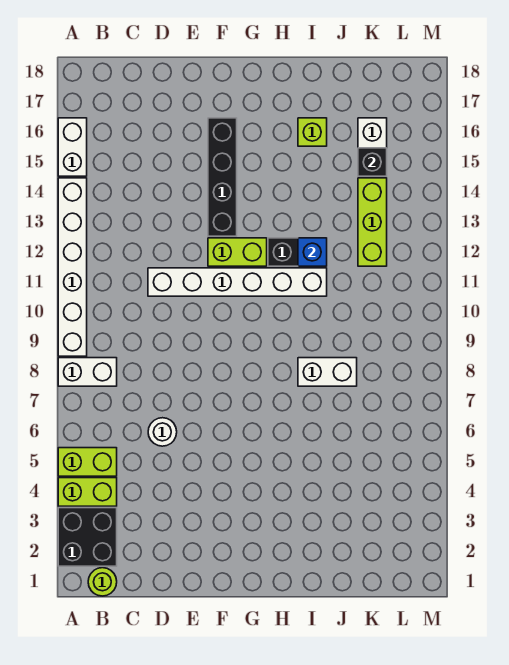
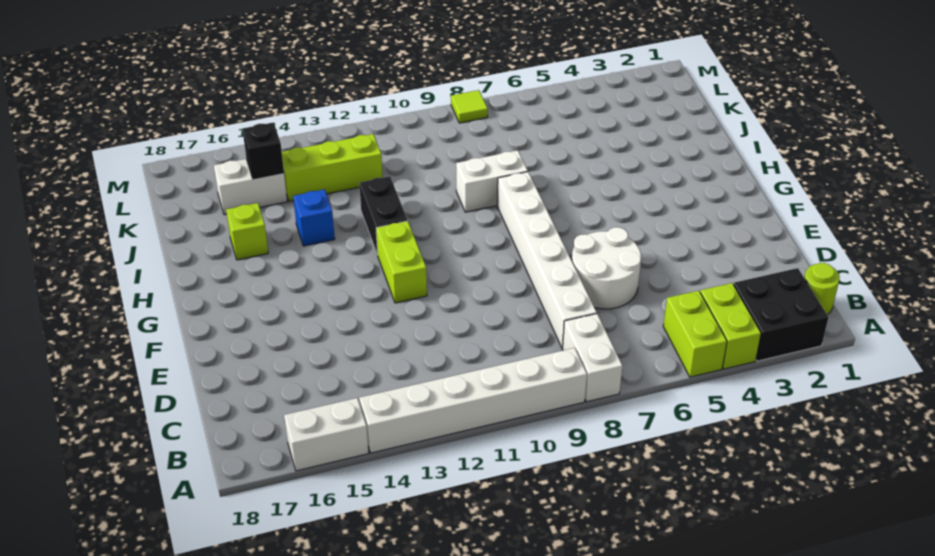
white 1x1 round brick [148,418,177,446] -> white 2x2 round brick [572,227,641,309]
white 1x6 brick [148,268,327,296] -> white 1x6 brick moved to [497,172,597,348]
black 1x4 brick [208,118,237,236] -> none
white 1x2 brick [298,358,357,386] -> white 1x2 brick turned to [456,150,528,212]
blue 1x1 brick [298,238,327,266] -> blue 1x1 brick moved to [293,189,335,246]
none -> lime 1x1 tile [451,90,488,123]

